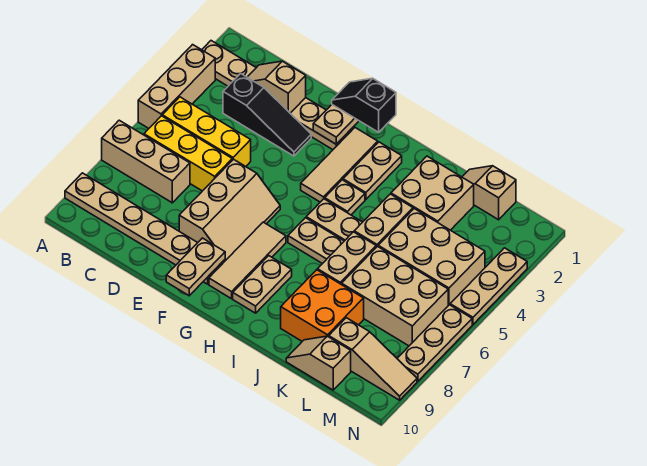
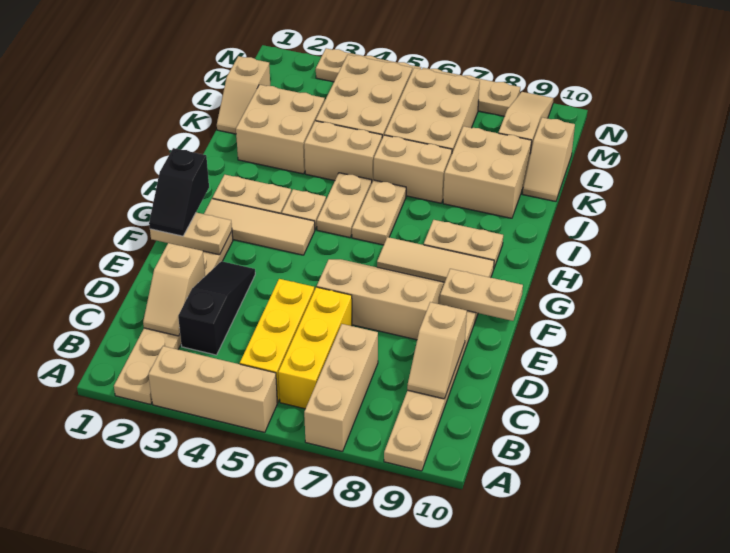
none -> tan 1x2 slope [407,302,467,399]
orange 2x2 brick [281,270,364,341] -> tan 2x2 brick [443,126,532,218]

